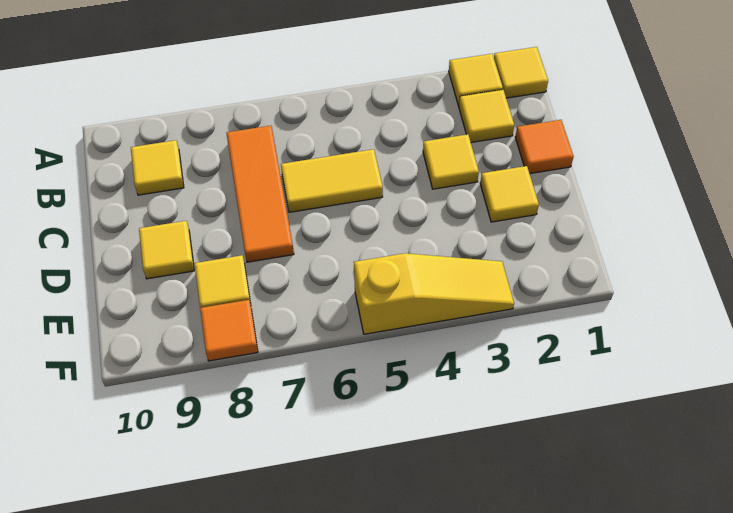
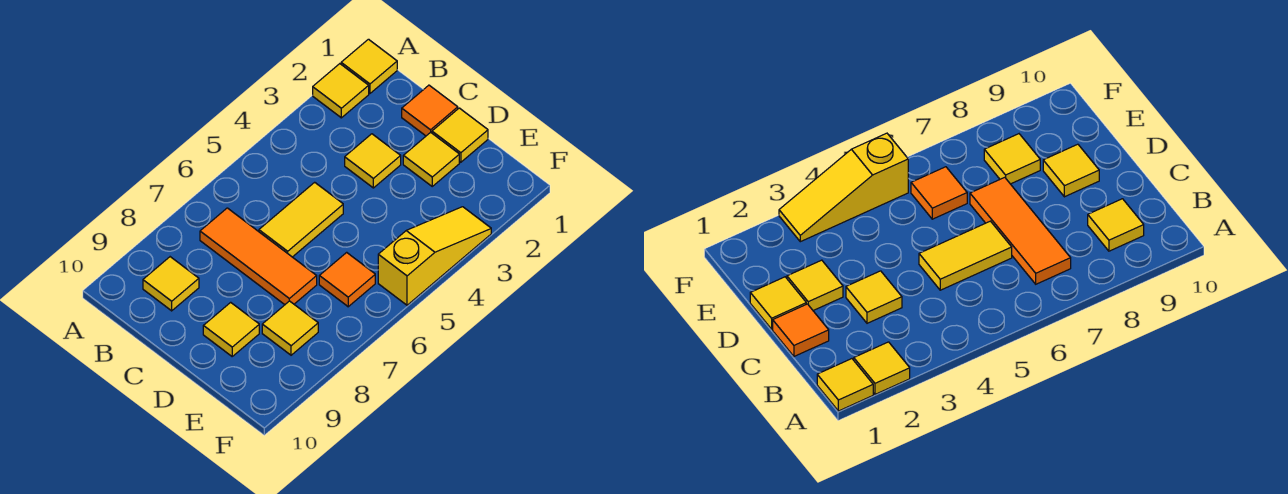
yellow 1x1 tile [459,90,514,142] -> yellow 1x1 tile moved to [432,108,488,162]
orange 1x1 tile [200,300,258,361] -> orange 1x1 tile moved to [319,252,375,307]

